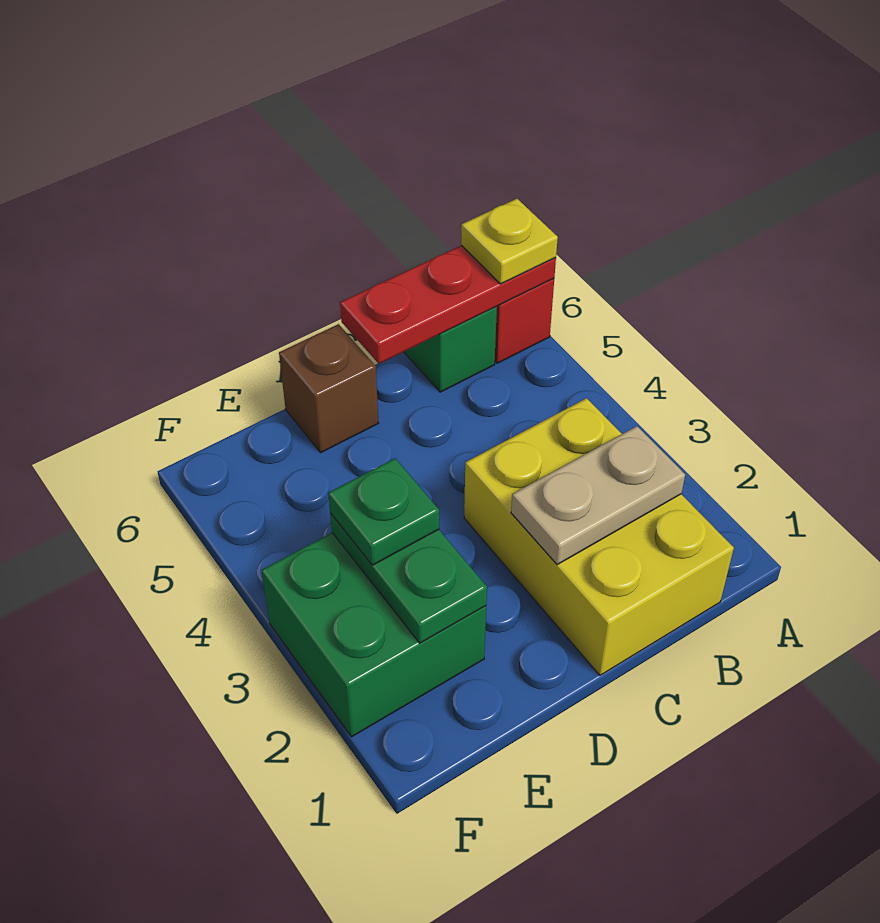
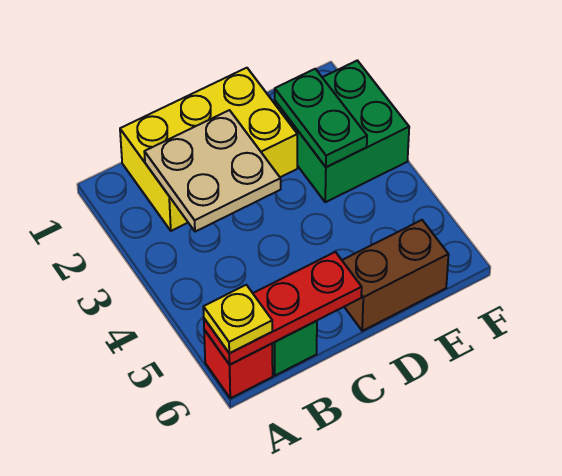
yellow 2x3 brick [464,398,734,675] -> yellow 2x3 brick turned to [120,68,297,231]
tan 1x2 plate [511,426,685,565] -> tan 2x2 plate [144,110,281,232]
brown 1x1 brick [279,324,378,452] -> brown 1x2 brick [342,220,449,331]
green 1x1 plate [328,458,439,565] -> none

